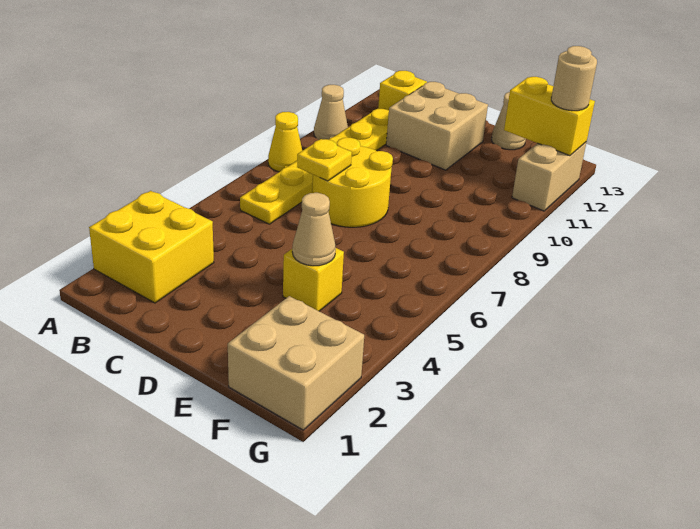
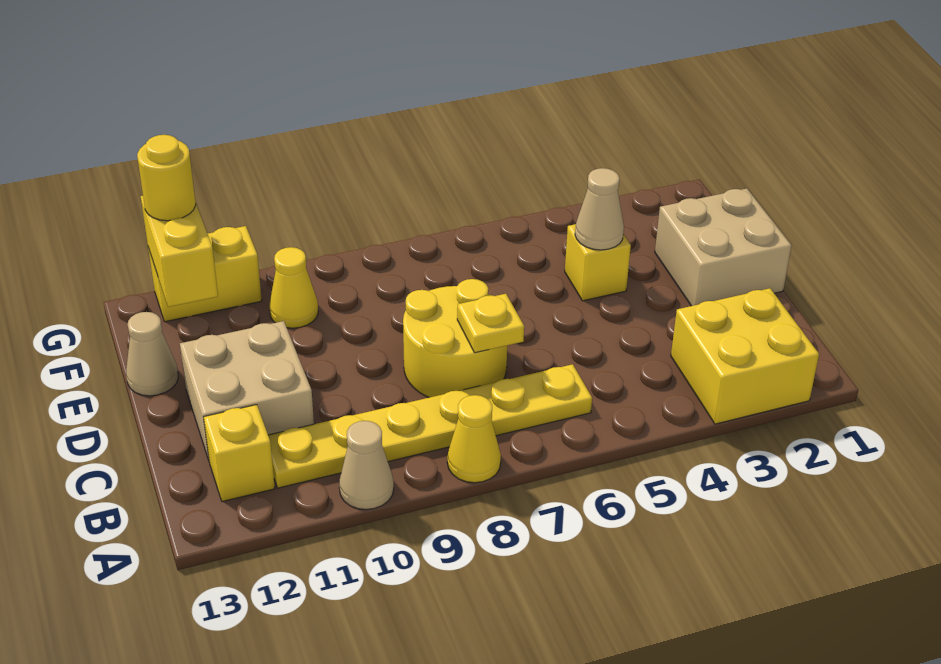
tan 2x2 brick [228,296,364,430] -> tan 2x2 brick moved to [655,189,792,306]
none -> yellow 1x1 cone [269,247,318,328]
tan 1x2 brick [512,142,586,211] -> yellow 1x2 brick [148,226,262,322]
tan 1x1 round brick [551,46,597,111] -> yellow 1x1 round brick [137,135,196,221]

